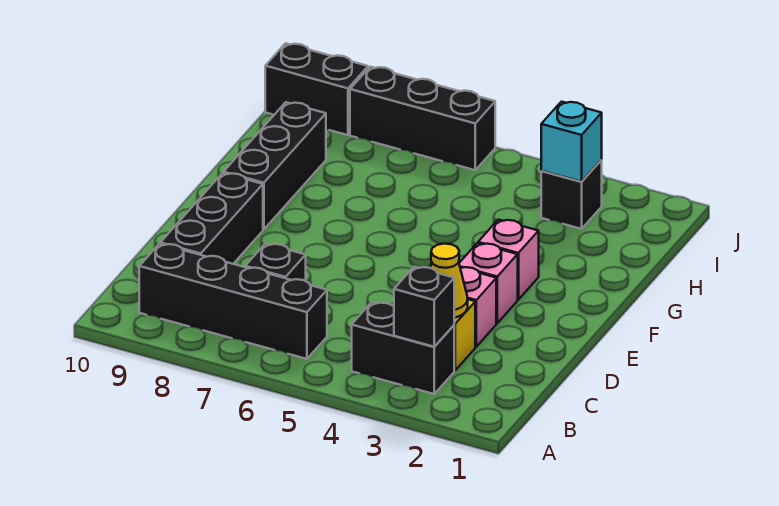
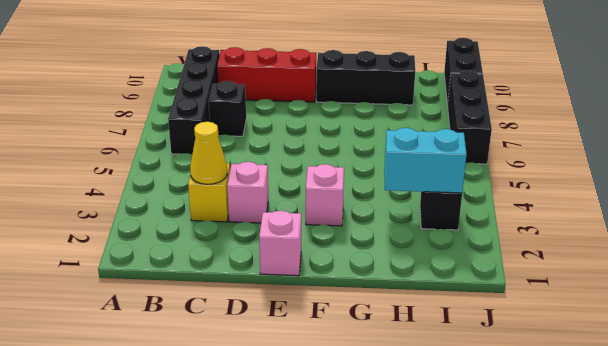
black 1x2 brick [352,302,454,394] -> none
black 1x1 brick [394,267,454,347] -> none
black 1x3 brick [160,173,263,264] -> red 1x3 brick [217,47,316,102]
pink 1x1 brick [459,243,518,323] -> pink 1x1 brick moved to [259,210,301,276]
cyan 1x1 brick [541,102,602,182] -> cyan 1x2 brick [384,128,467,193]

